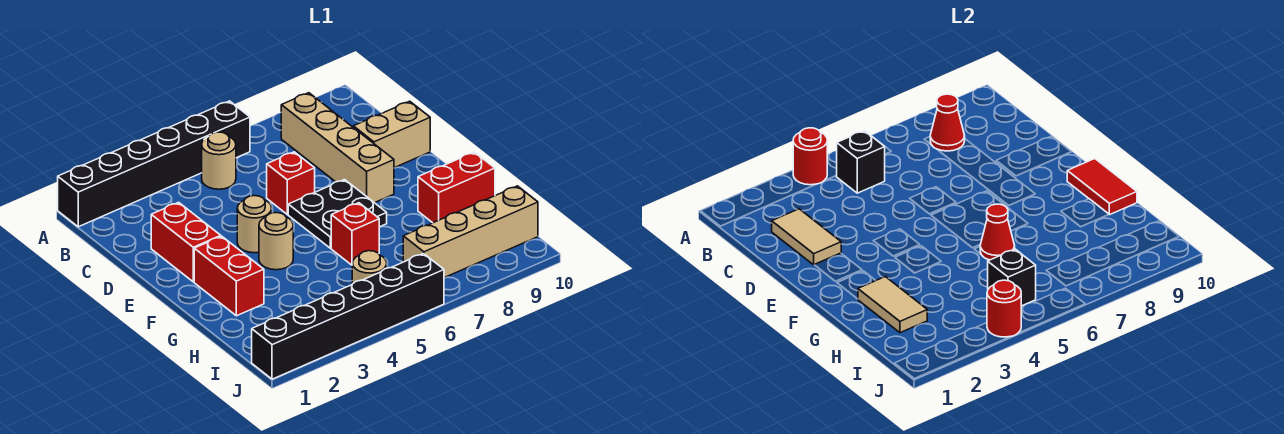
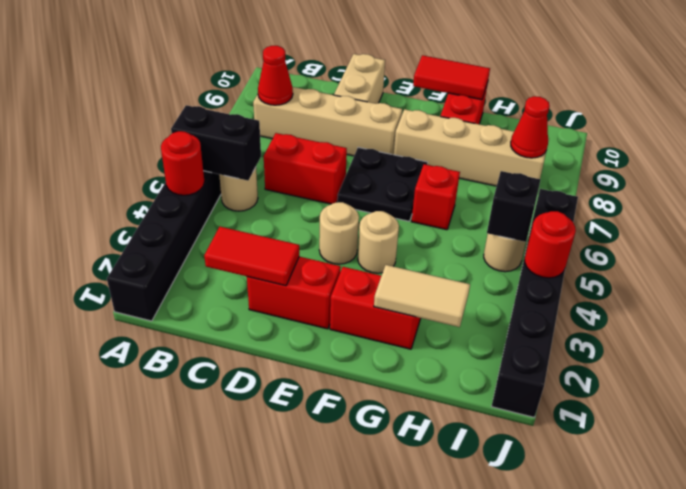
black 1x1 brick [836,131,885,193] -> black 1x2 brick [171,105,261,181]
tan 1x2 tile [772,209,841,265] -> red 1x2 tile [204,226,299,286]
red 1x1 brick [267,152,315,214] -> red 1x2 brick [264,133,347,204]
red 1x1 cone [980,204,1015,260] -> red 1x1 cone moved to [511,96,550,158]
tan 1x4 brick [403,186,538,278] -> tan 1x4 brick turned to [394,109,549,186]

